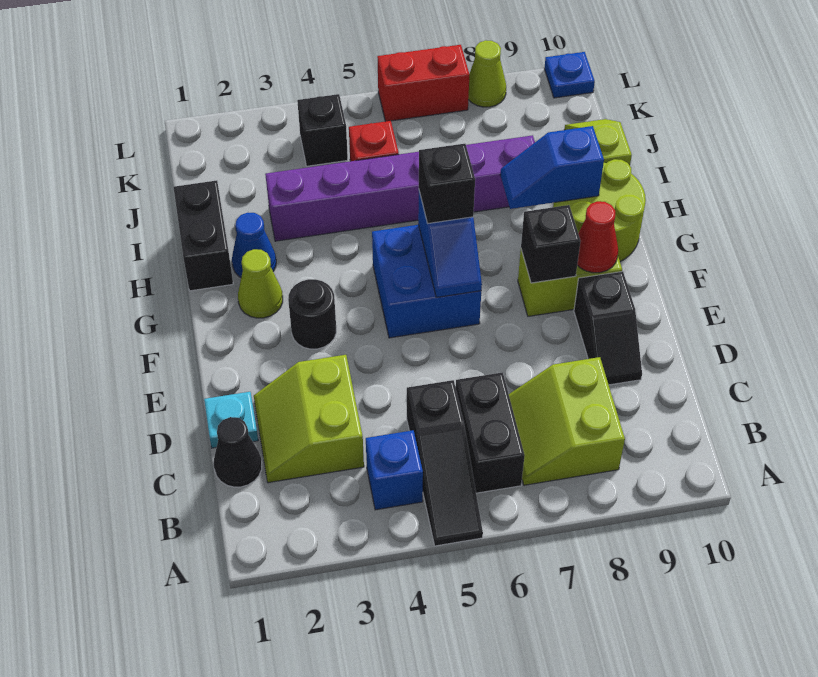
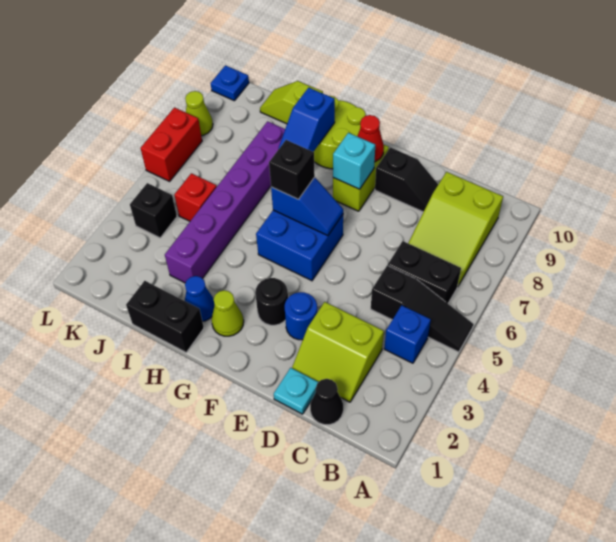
lime 2x2 slope [509,357,625,485] -> lime 2x3 slope [408,172,503,287]
none -> blue 1x1 round brick [285,292,317,340]
black 1x1 brick [521,205,581,283] -> cyan 1x1 brick [333,133,375,189]

